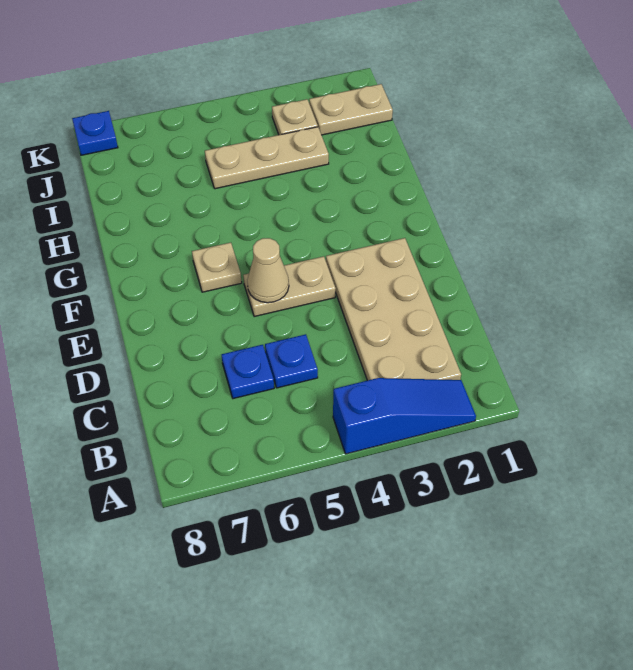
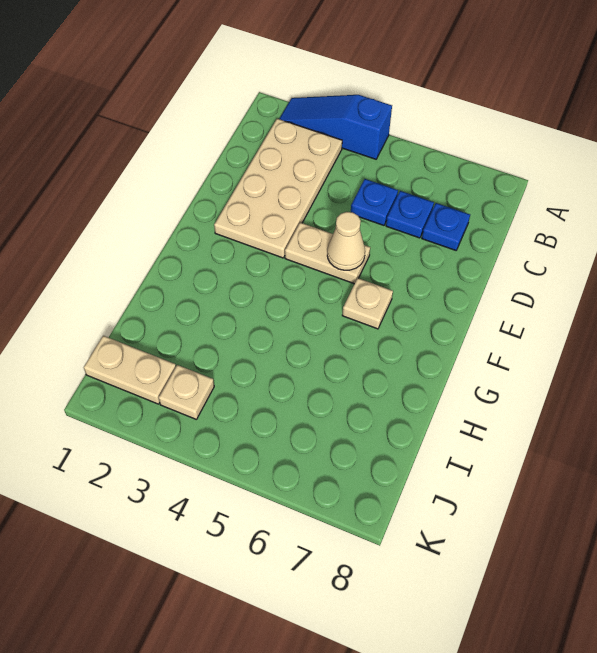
tan 1x3 plate [205,127,329,189] -> none
blue 1x1 plate [72,111,118,155] -> blue 1x1 plate moved to [422,203,470,250]

